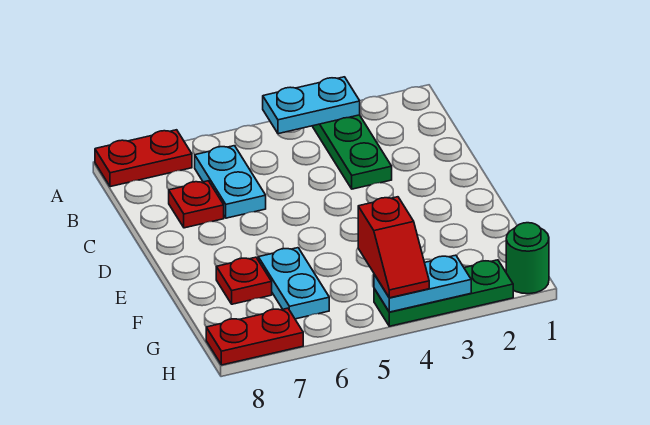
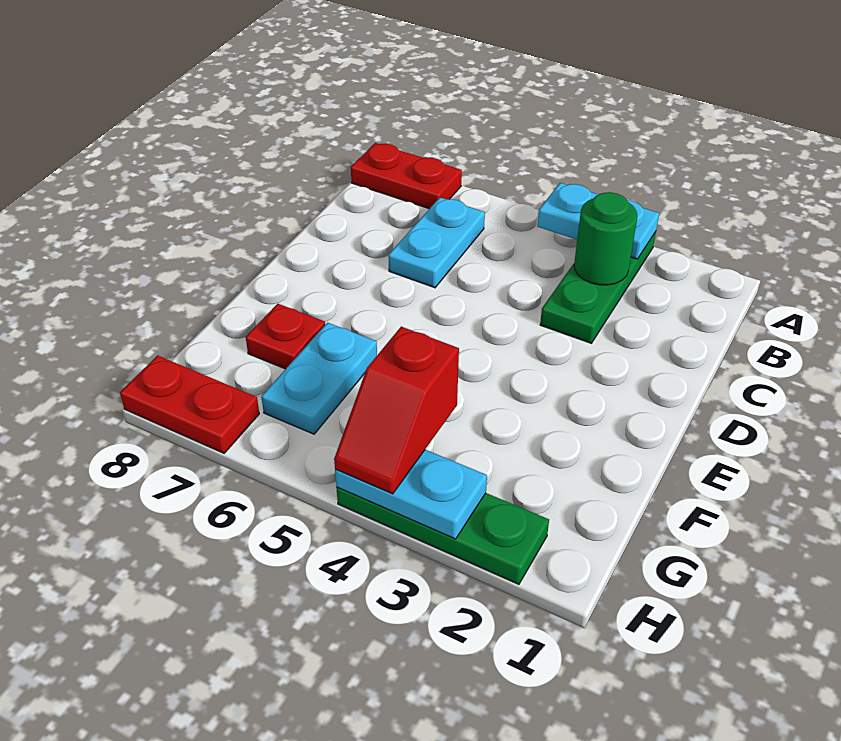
red 1x1 plate [169,181,224,228] -> none
green 1x1 round brick [506,223,549,294] -> green 1x1 round brick moved to [574,192,637,285]

